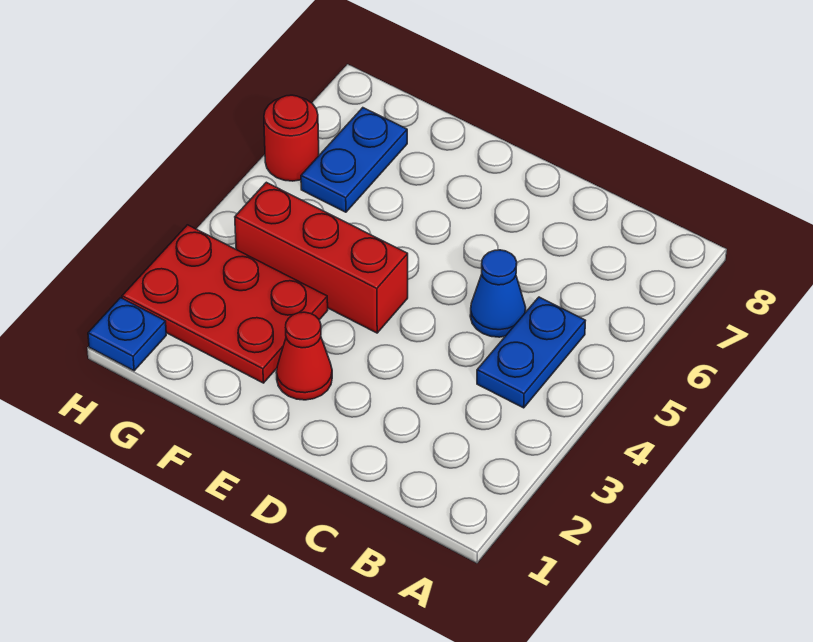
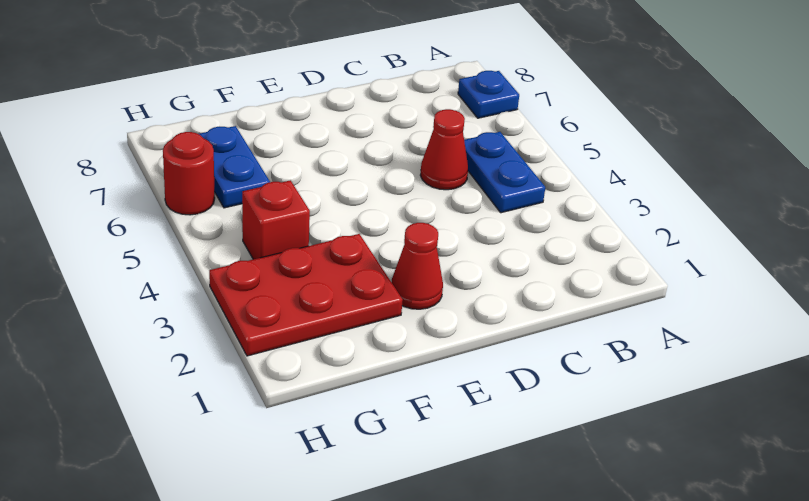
blue 1x1 cone [470,250,526,337] -> red 1x1 cone [420,109,468,190]
red 1x3 brick [235,182,408,333] -> red 1x1 brick [242,180,310,259]
blue 1x1 plate [88,298,166,371] -> blue 1x1 plate moved to [458,71,519,118]

